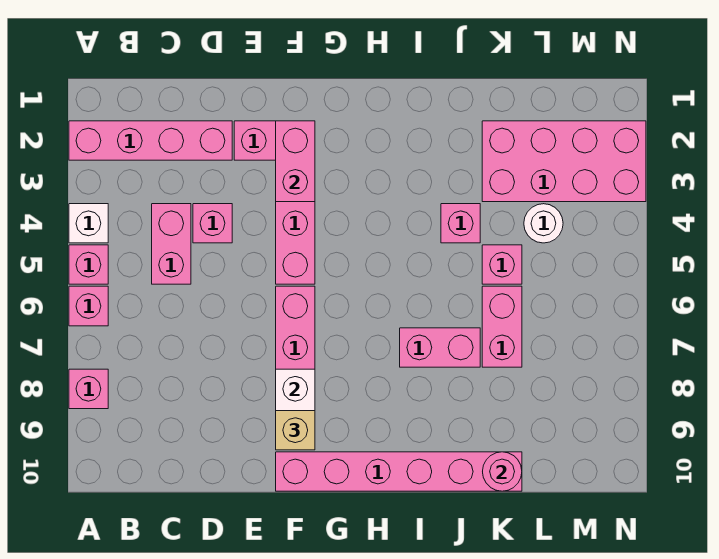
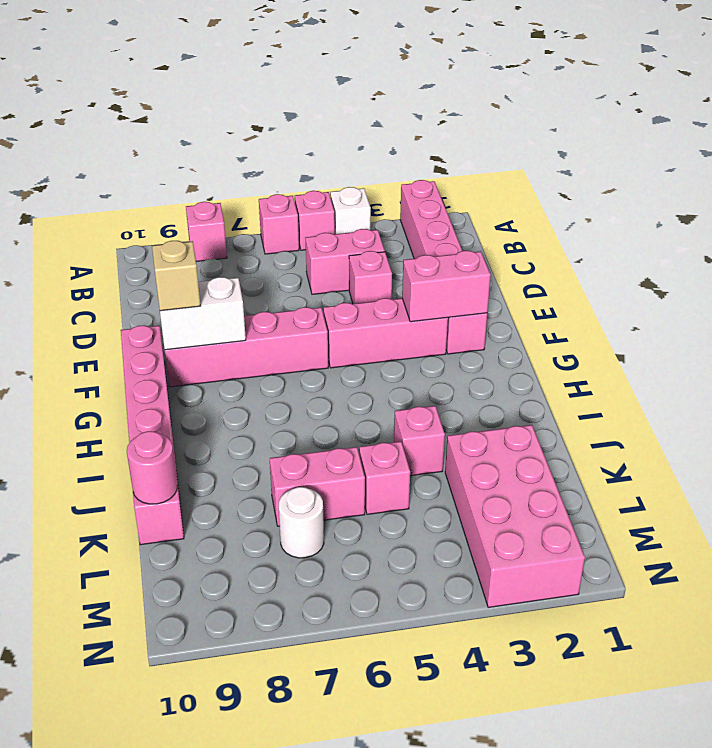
pink 1x2 brick [400,328,480,367] -> none
white 1x1 round brick [524,204,563,243] -> white 1x1 round brick moved to [279,487,324,558]

